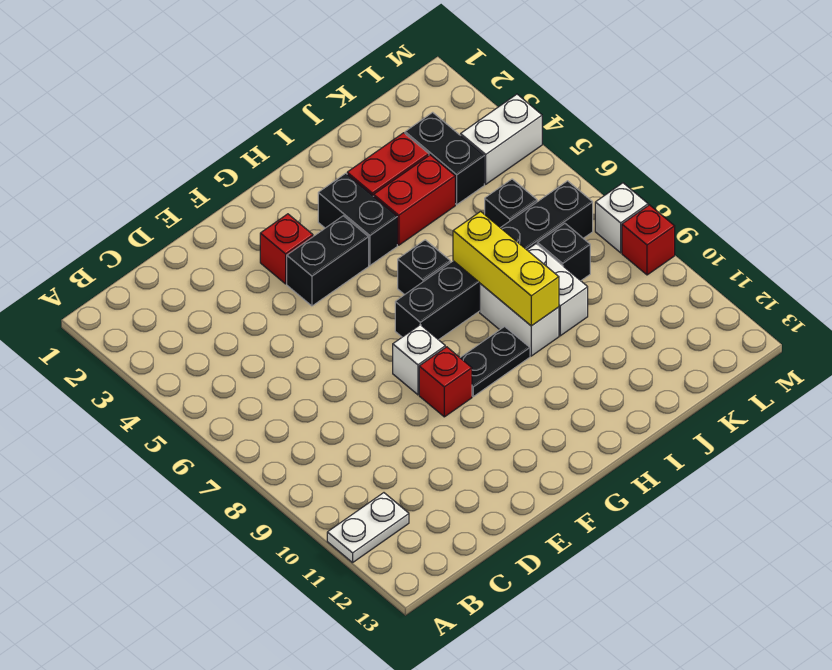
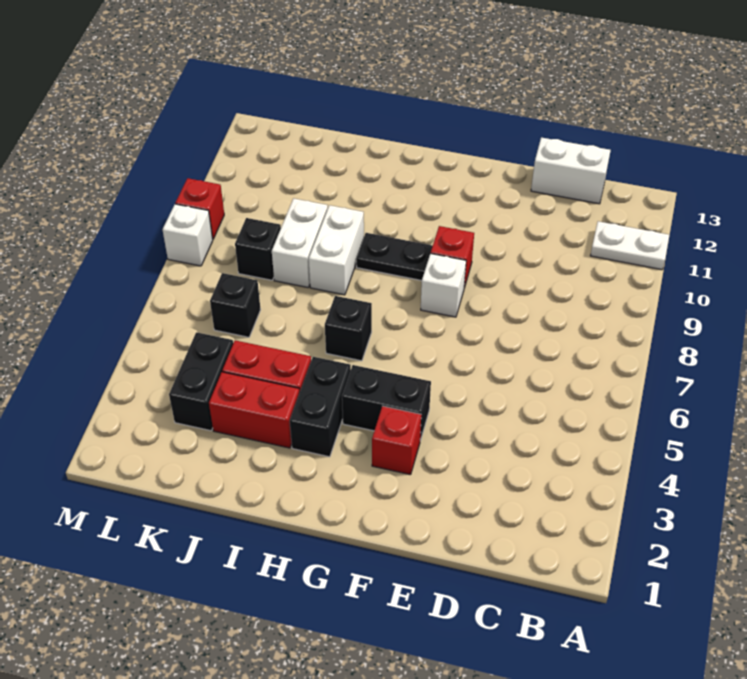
black 1x6 brick [395,181,593,340] -> none
yellow 1x3 brick [453,211,559,326] -> none
white 1x2 brick [461,94,542,184] -> white 1x2 brick moved to [531,137,611,204]

